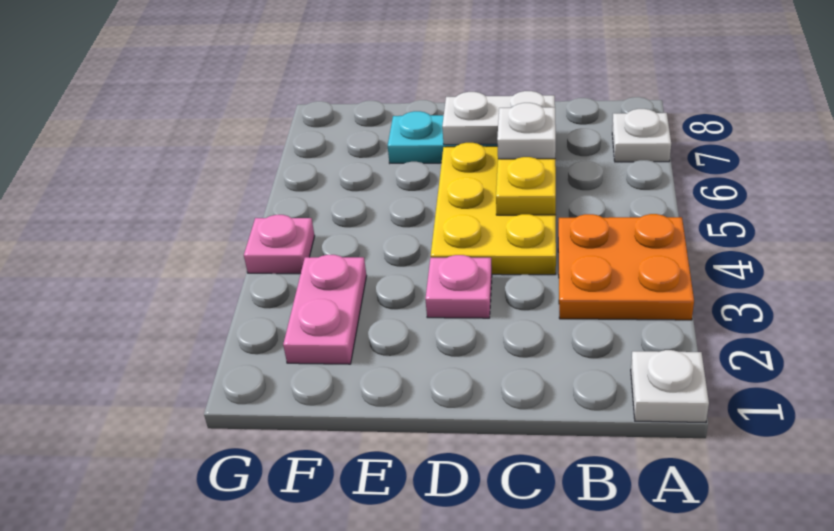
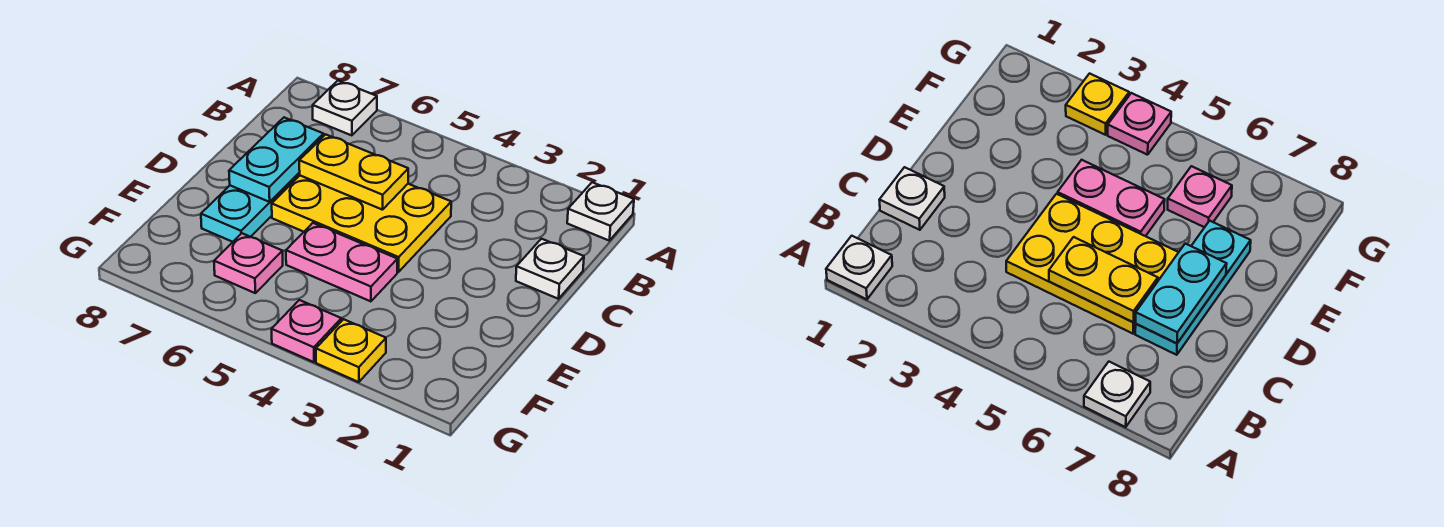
orange 2x2 plate [558,214,694,320] -> none
white 1x1 plate [497,103,556,159] -> white 1x1 plate moved to [516,239,584,299]
white 1x2 plate [442,91,555,145] -> cyan 1x2 plate [229,118,324,202]
pink 1x1 plate [425,255,492,318] -> pink 1x1 plate moved to [214,233,283,293]
pink 1x2 plate [283,255,367,364] -> pink 1x2 plate moved to [286,223,397,301]
none -> yellow 1x1 plate [316,319,386,382]

